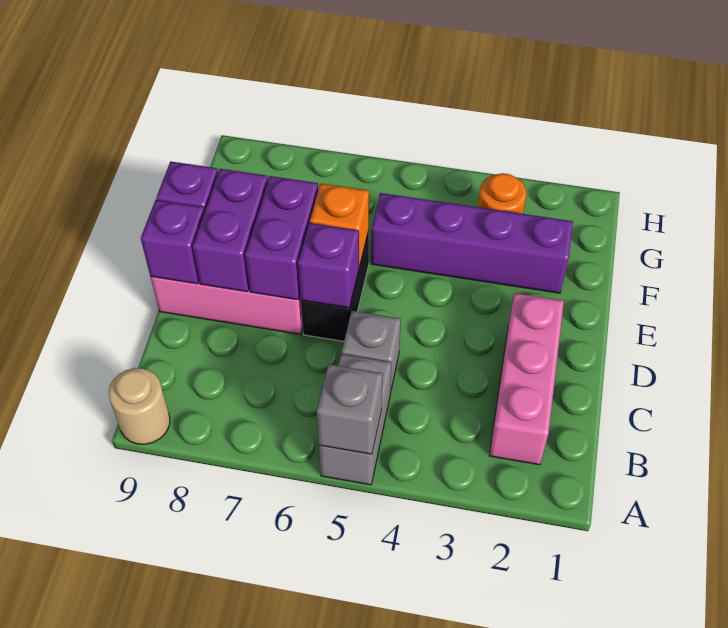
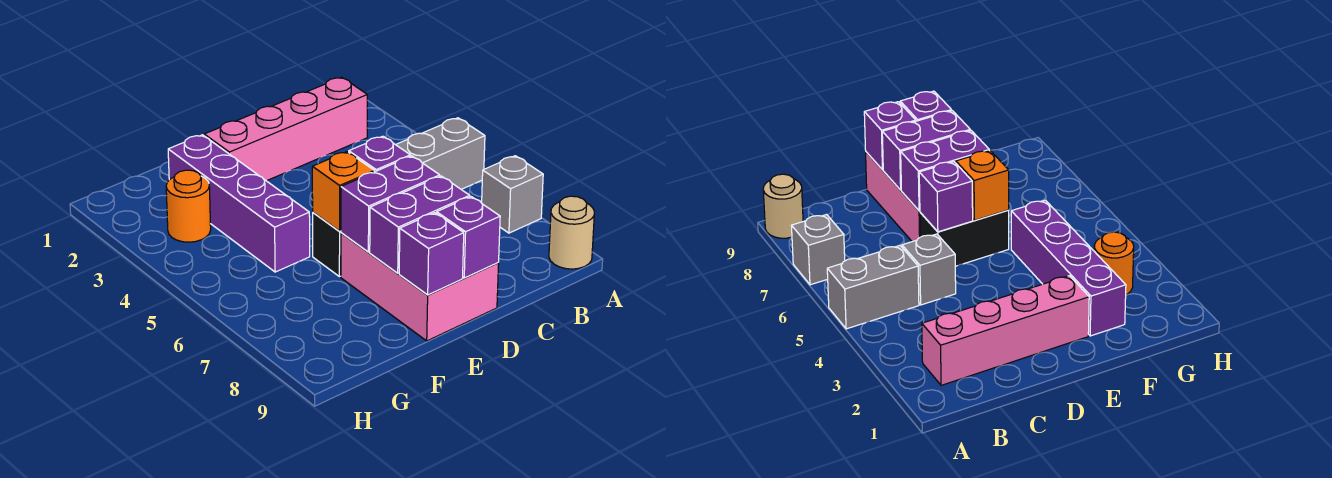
grey 1x1 brick [317,364,383,454] -> grey 1x1 brick moved to [482,156,543,233]
pink 1x3 brick [489,293,564,465] -> pink 1x4 brick [204,77,367,181]

